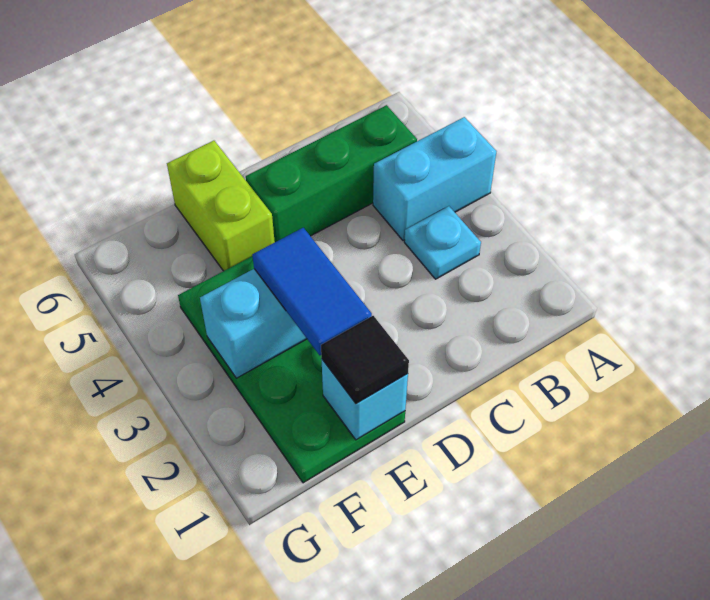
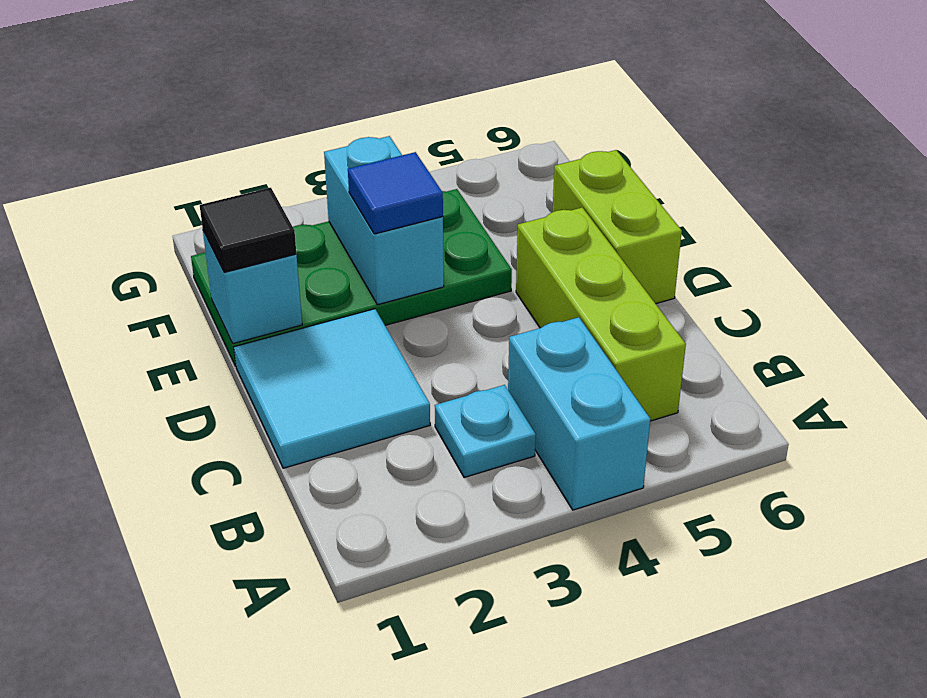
green 1x3 brick [246,105,417,242] -> lime 1x3 brick [516,207,686,421]
none -> cyan 2x2 tile [234,309,430,468]
blue 1x2 tile [252,228,372,355] -> blue 1x1 tile [348,152,443,234]
lime 1x2 brick [167,141,275,271] -> lime 1x2 brick turned to [553,150,682,304]

